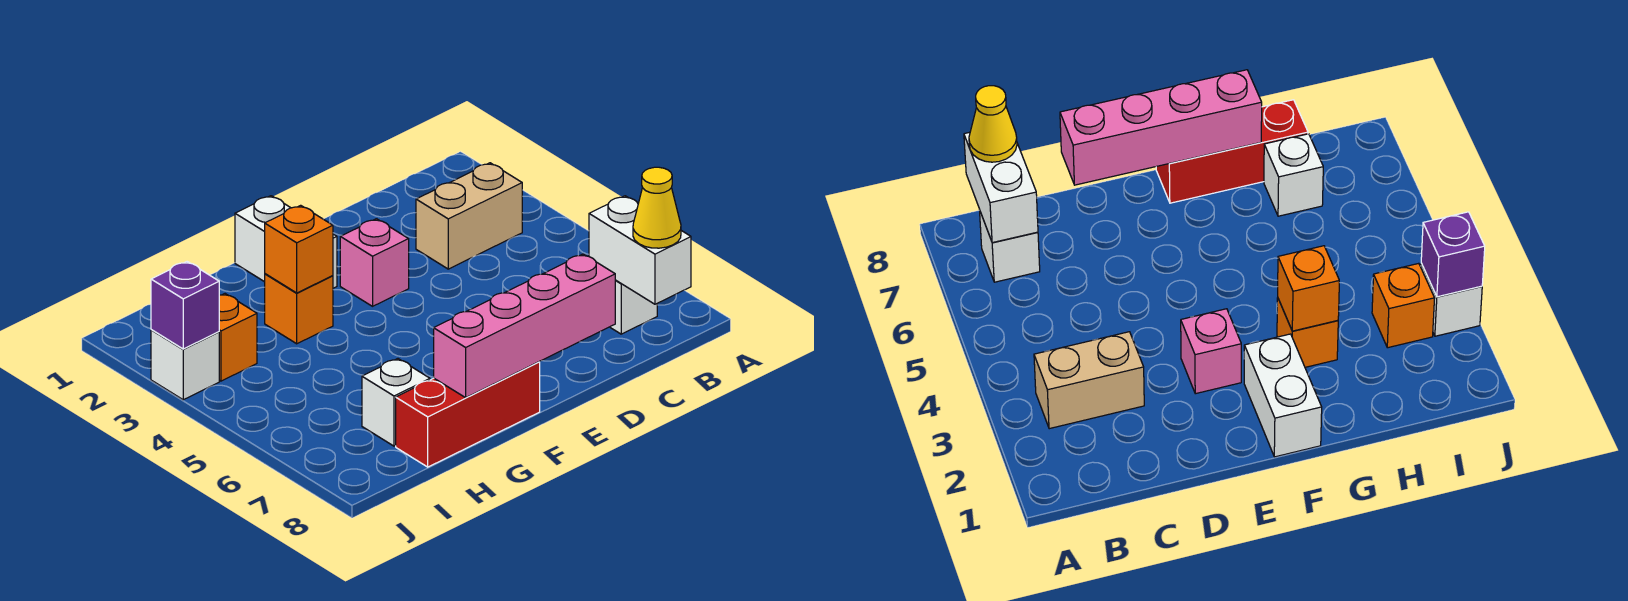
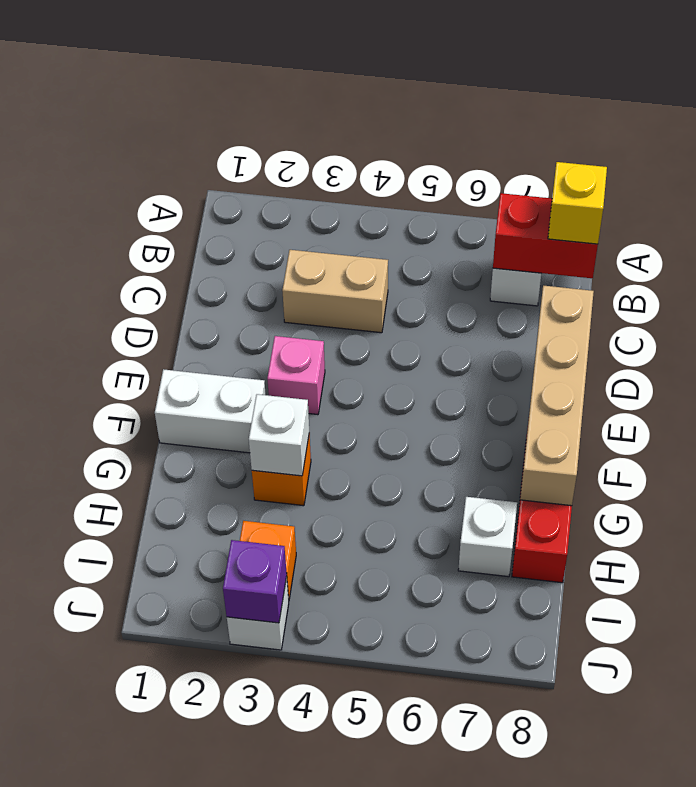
tan 1x2 brick [416,163,522,269] -> tan 1x2 brick turned to [282,250,388,333]
white 1x2 brick [589,196,691,304] -> red 1x2 brick [493,193,598,278]
yellow 1x1 cone [633,167,681,248] -> yellow 1x1 brick [548,162,607,244]
pink 1x4 brick [434,254,615,398] -> tan 1x4 brick [520,286,594,506]
orange 1x1 brick [265,205,333,293] -> white 1x1 brick [249,394,309,476]

